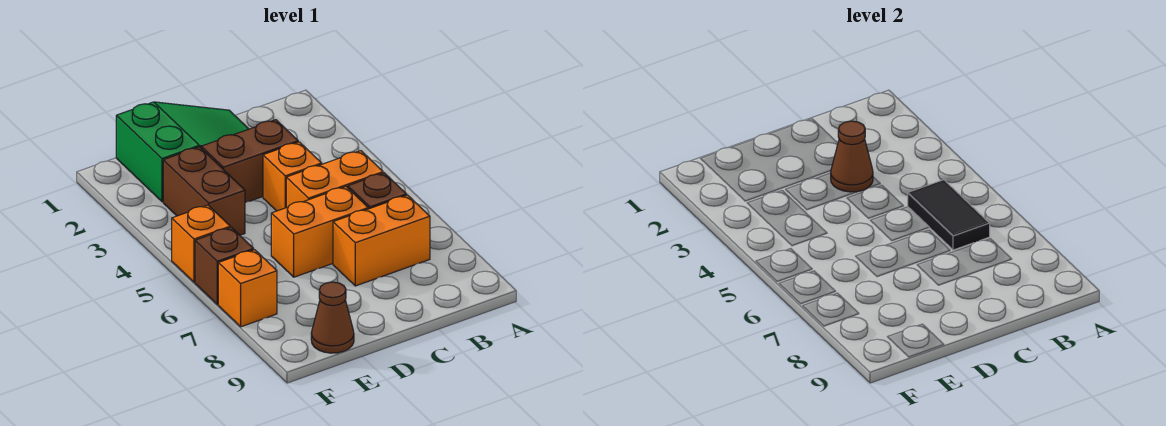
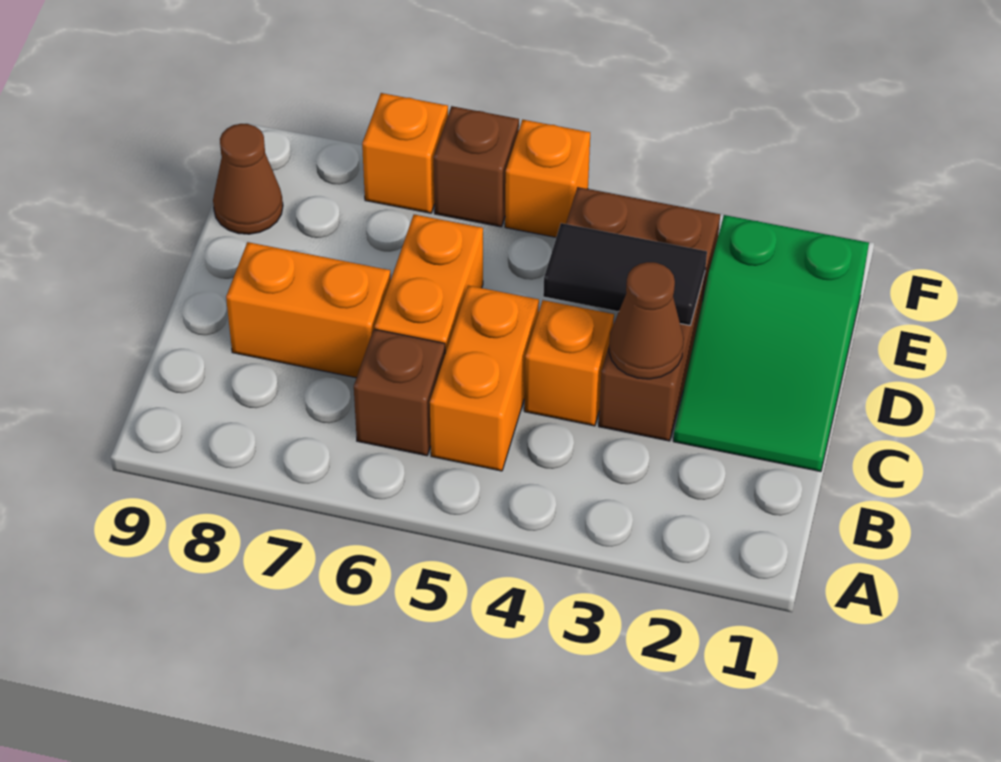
black 1x2 tile [908,180,990,250] -> black 1x2 tile moved to [543,223,707,326]
orange 1x2 brick [333,195,430,286] -> orange 1x2 brick turned to [226,242,391,378]

